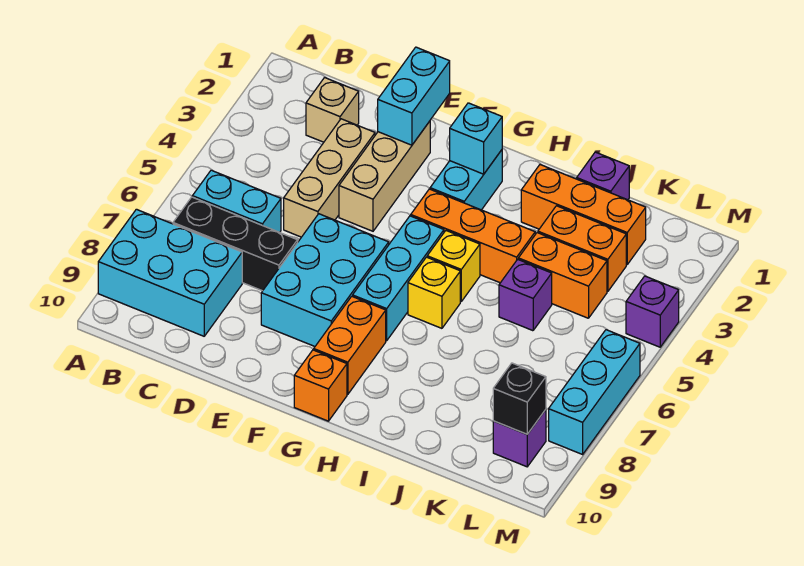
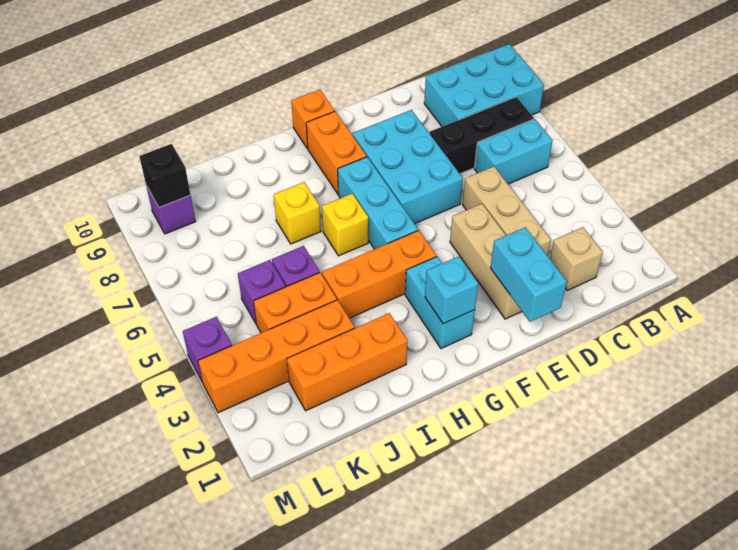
yellow 1x1 brick [427,231,480,301] -> yellow 1x1 brick moved to [274,182,321,244]
purple 1x1 brick [577,152,629,200] -> purple 1x1 brick moved to [238,260,286,324]
orange 1x2 brick [538,206,626,292] -> orange 1x4 brick [198,300,355,413]
cyan 1x3 brick [549,330,640,454] -> none

